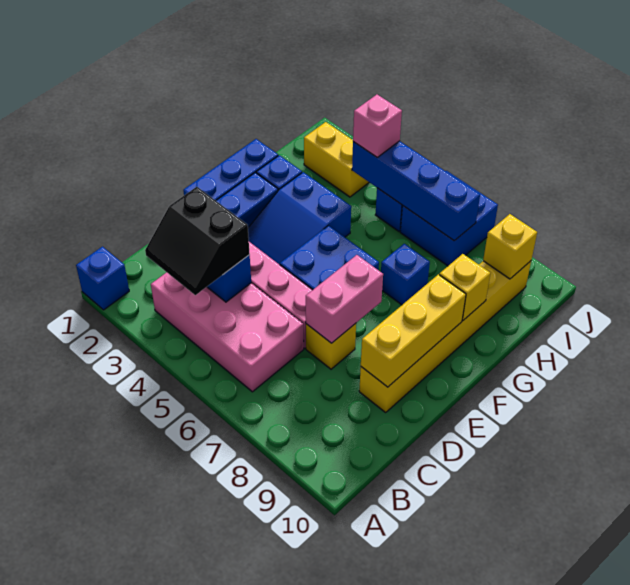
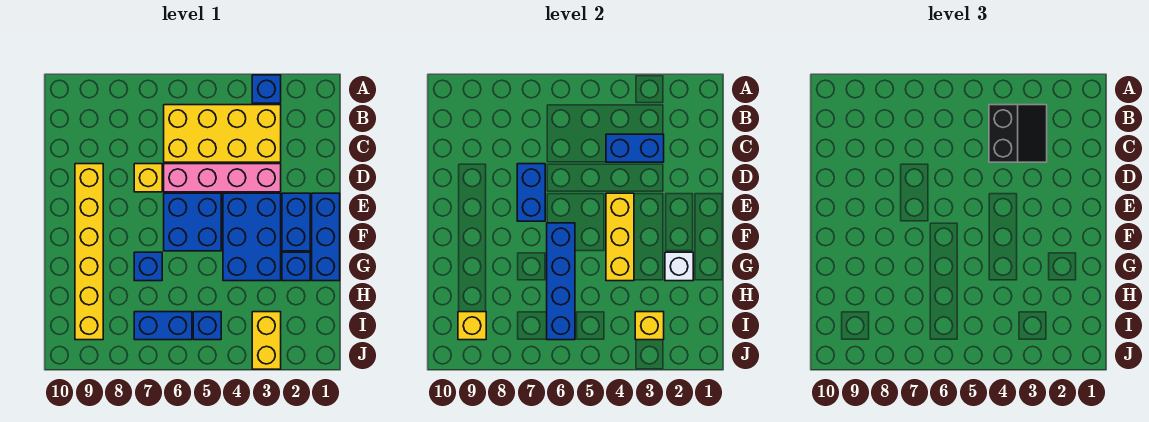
blue 1x1 brick [76,247,129,310] -> blue 1x1 brick moved to [252,75,281,103]
pink 2x4 brick [151,272,304,392] -> yellow 2x4 brick [164,105,281,162]
black 2x2 slope [145,187,250,295] -> black 2x2 slope turned to [989,105,1047,162]
pink 1x2 brick [306,255,383,343] -> blue 1x2 brick [517,164,545,221]
yellow 1x3 brick [361,274,466,387] -> yellow 1x3 brick moved to [606,193,634,281]
blue 2x3 slope [248,172,351,265] -> blue 2x3 brick [223,193,281,281]
none -> white 1x1 brick [665,252,693,281]
yellow 1x1 brick [439,254,490,320] -> yellow 1x1 brick moved to [635,312,664,340]
yellow 1x2 brick [304,122,369,197] -> yellow 1x2 brick turned to [252,312,281,369]
blue 1x4 brick [352,141,480,241] -> blue 1x4 brick turned to [547,223,575,340]
pink 1x1 brick [353,95,402,157] -> none
blue 2x2 brick [400,171,498,266] -> blue 1x2 brick [134,312,192,340]

